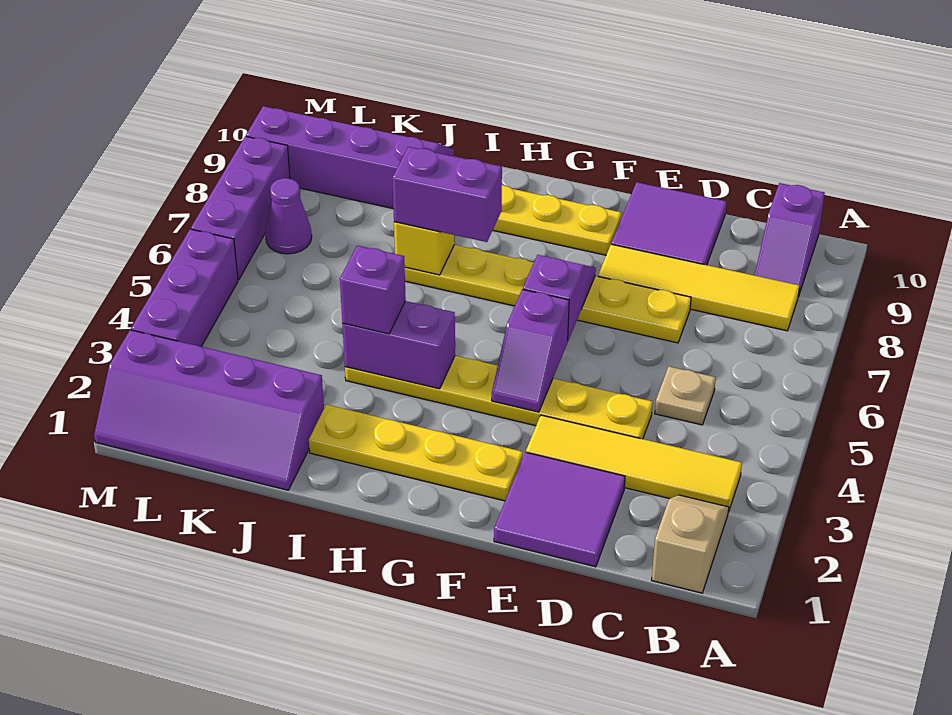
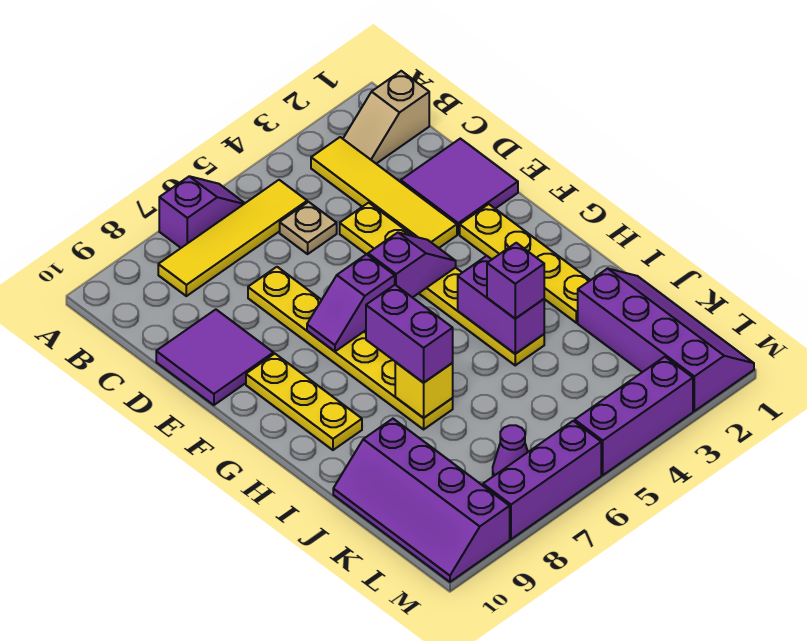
yellow 1x4 tile [598,244,800,331] -> yellow 1x4 tile turned to [158,180,307,296]
purple 1x2 slope [755,183,825,297] -> purple 1x2 slope moved to [159,176,245,248]

